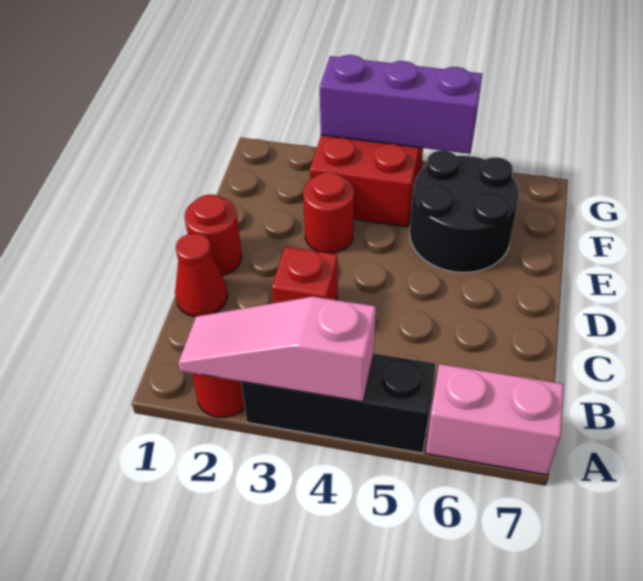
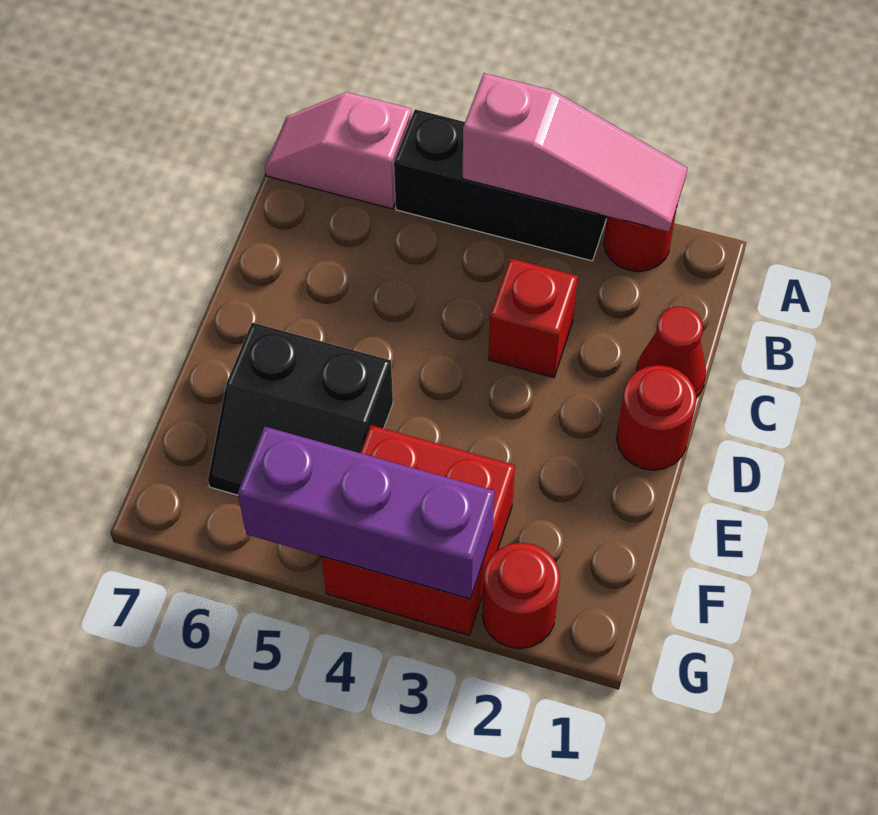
pink 1x2 brick [426,364,564,475] -> pink 1x2 slope [265,92,412,209]
red 1x1 round brick [303,172,354,253] -> red 1x1 round brick moved to [482,543,560,649]
black 2x2 round brick [410,151,519,273] -> black 2x2 slope [208,323,393,495]

